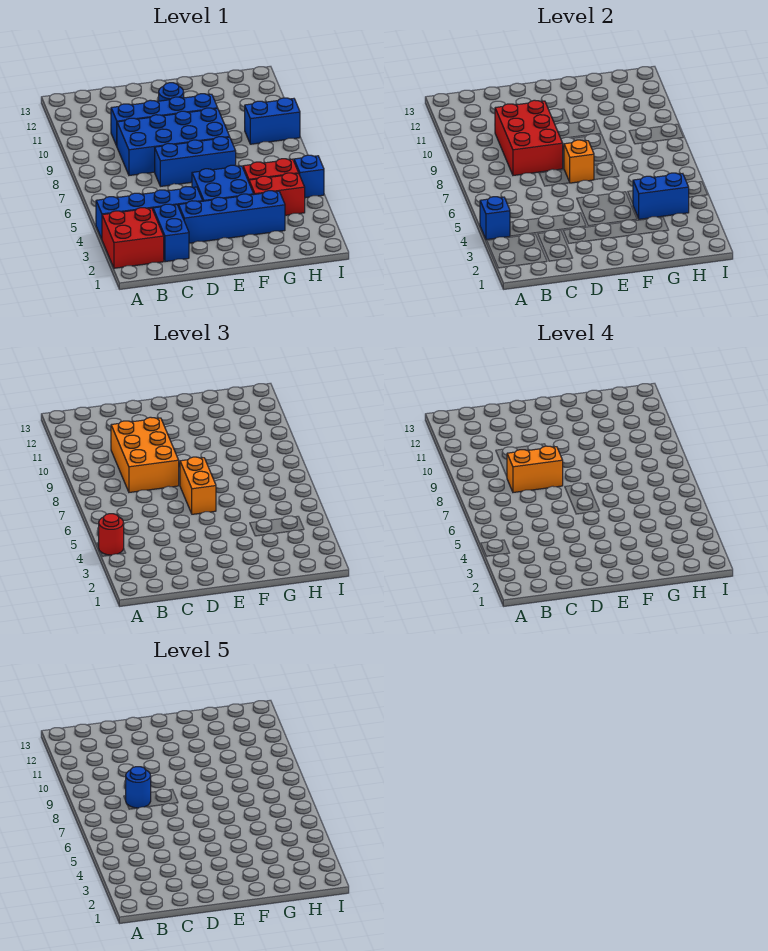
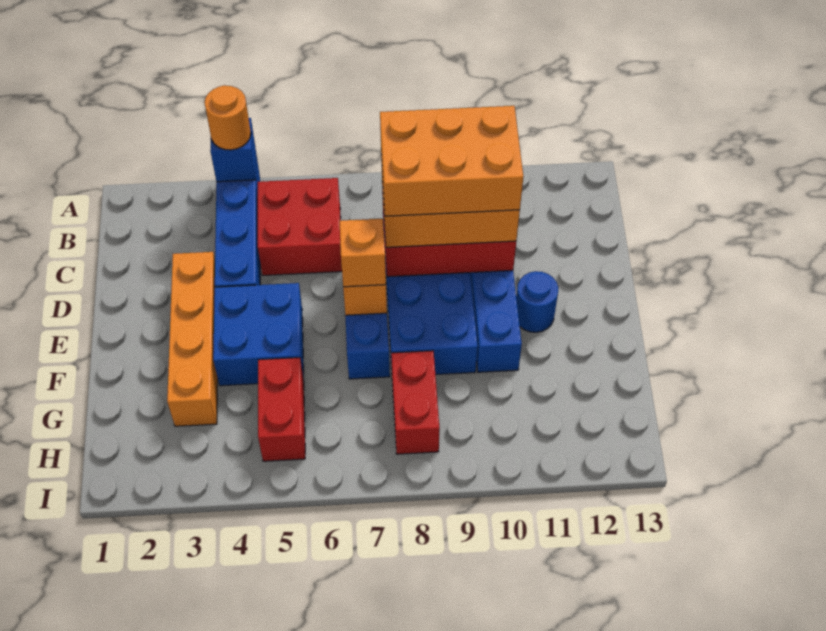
red 2x2 brick [102,208,164,268] -> red 2x2 brick moved to [258,178,342,275]
red 1x1 round brick [99,514,124,555] -> orange 1x1 round brick [204,85,251,150]
blue 1x2 brick [153,204,189,262] -> none
orange 1x2 brick [507,446,563,492] -> orange 2x3 brick [380,106,523,216]
blue 1x1 round brick [126,767,151,808] -> none
blue 1x4 brick [179,191,285,243] -> orange 1x4 brick [167,252,218,426]
orange 1x2 brick [180,457,216,514] -> orange 1x1 brick [340,219,386,287]
red 1x2 brick [249,173,305,215] -> red 1x2 brick moved to [391,351,440,454]
blue 1x2 brick [633,173,689,219] -> none
blue 1x2 brick [245,98,300,144] -> none
blue 1x1 brick [294,155,324,198] -> none

